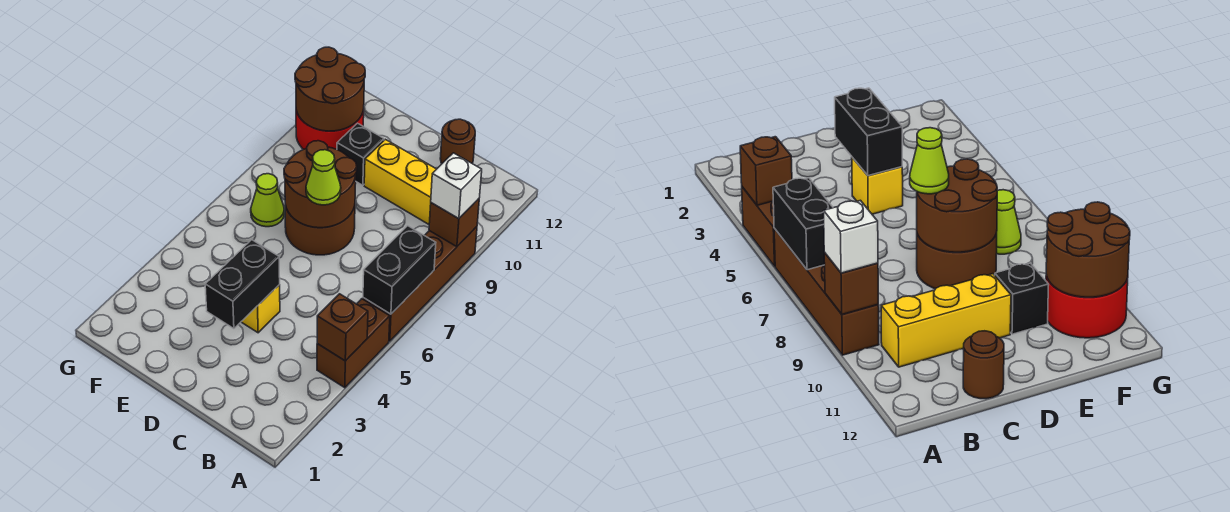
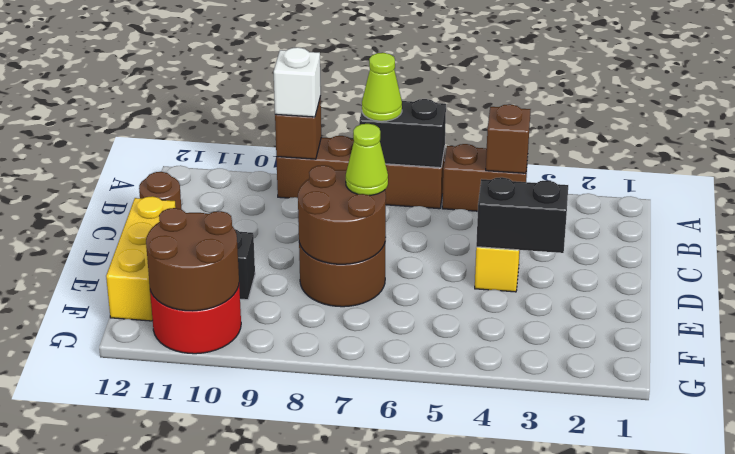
yellow 1x3 brick [364,139,436,224] -> yellow 1x3 brick moved to [106,196,176,321]
lime 1x1 cone [251,174,284,227] -> lime 1x1 cone moved to [362,53,402,121]

